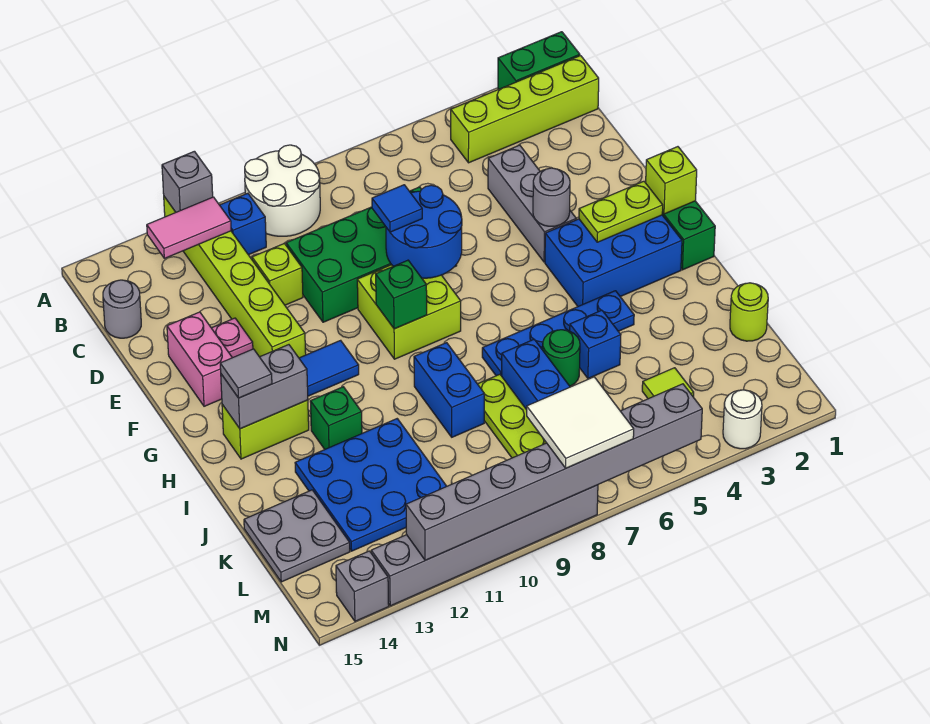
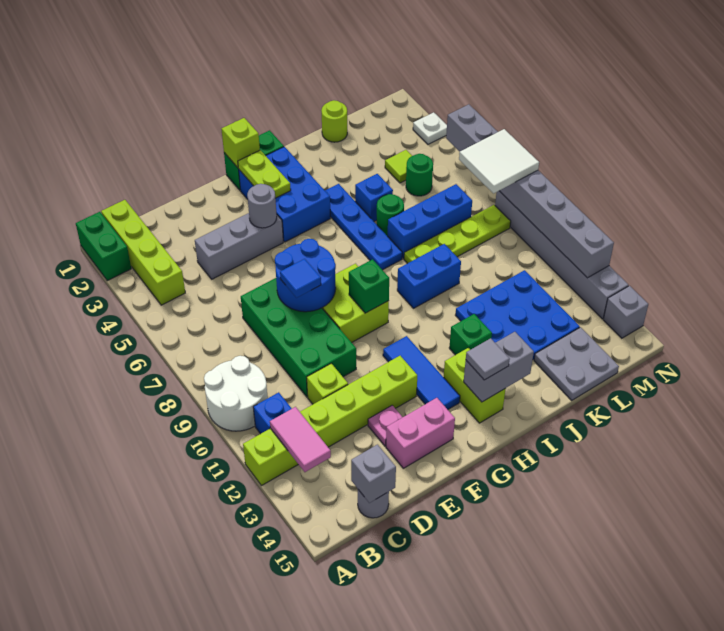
grey 1x1 brick [162,151,213,212] -> grey 1x1 brick moved to [351,445,396,503]
grey 1x2 brick [221,345,308,429] -> grey 1x2 brick turned to [464,332,534,402]
none -> green 1x1 round brick [406,154,433,196]
white 1x1 round brick [723,390,762,449] -> white 1x1 plate [413,112,447,144]

